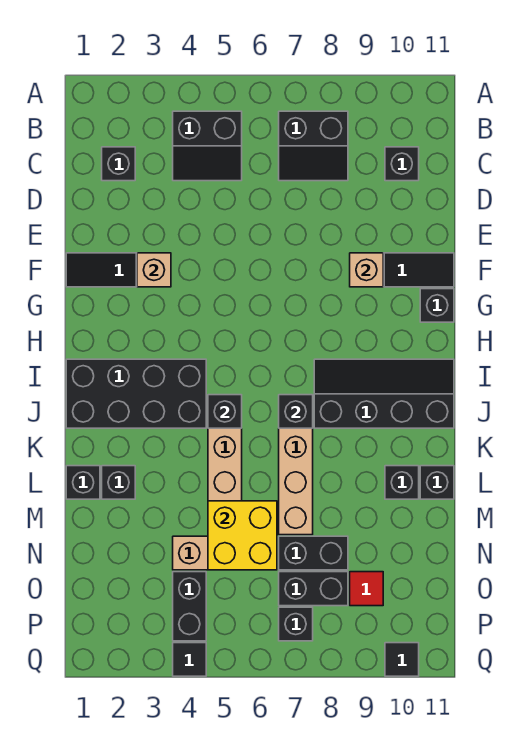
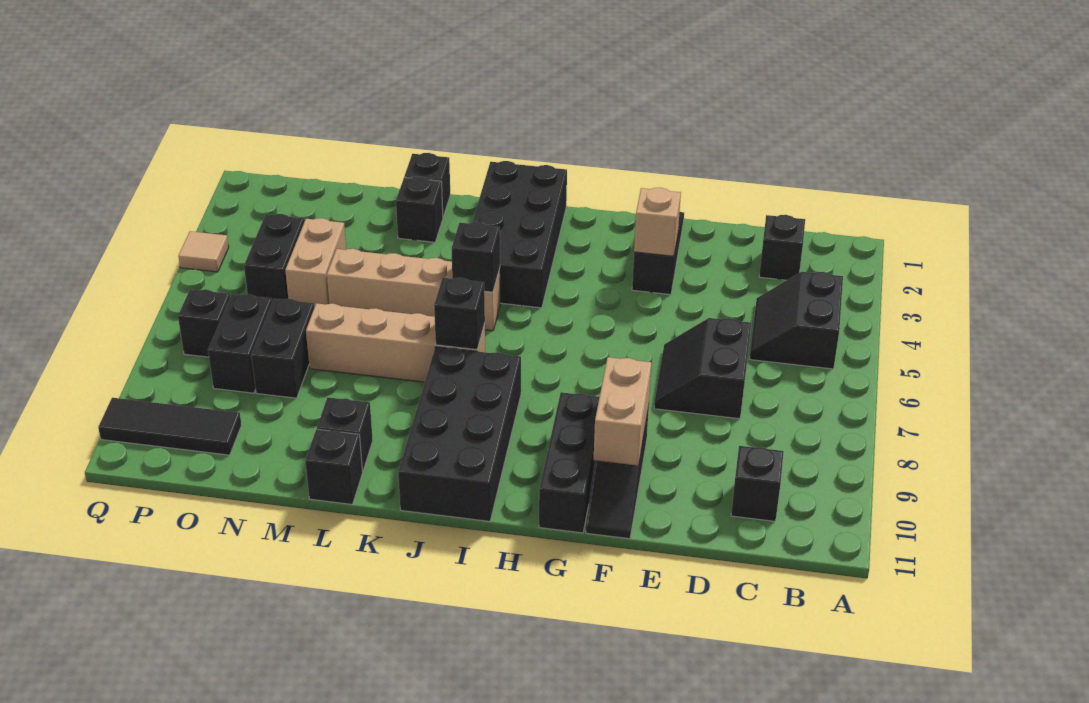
black 2x2 slope [279,111,348,181] -> black 2x2 slope moved to [654,318,751,419]
tan 1x1 brick [350,253,383,287] -> tan 1x2 brick [594,357,652,466]
black 1x1 brick [420,289,454,322] -> black 1x3 brick [539,392,599,533]
black 2x4 slope [314,359,454,428] -> black 2x4 brick [398,347,521,521]
yellow 2x2 brick [208,501,277,570] -> none
black 1x2 brick [173,572,206,641] -> black 1x2 brick turned to [244,214,304,302]
red 1x1 tile [350,572,383,606] -> none
black 1x1 tile [173,643,206,676] -> tan 1x1 tile [178,231,229,272]
black 1x1 tile [385,643,419,676] -> black 1x3 tile [98,398,241,455]

